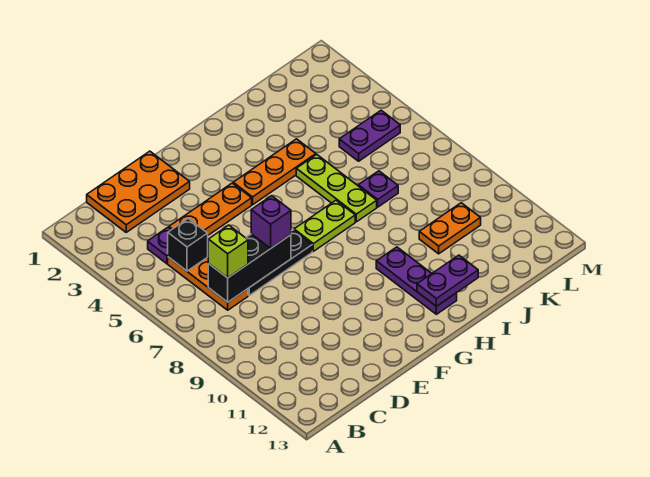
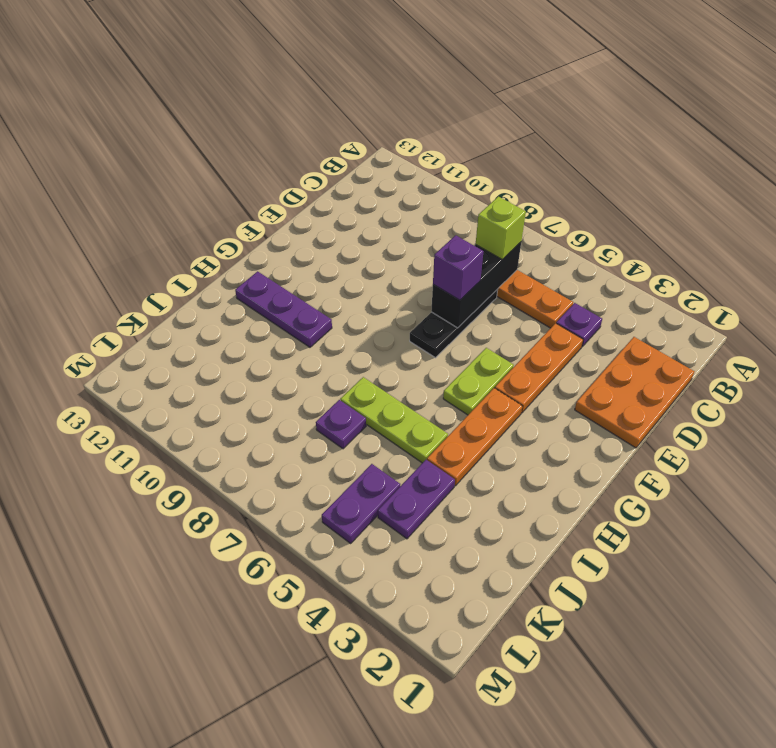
black 1x1 brick [168,219,208,271] -> none
lime 1x2 plate [294,200,355,251] -> lime 1x2 plate moved to [443,348,514,415]
purple 1x2 plate [417,255,478,306] -> purple 1x2 plate moved to [378,460,455,539]
orange 1x2 plate [419,203,481,254] -> none

